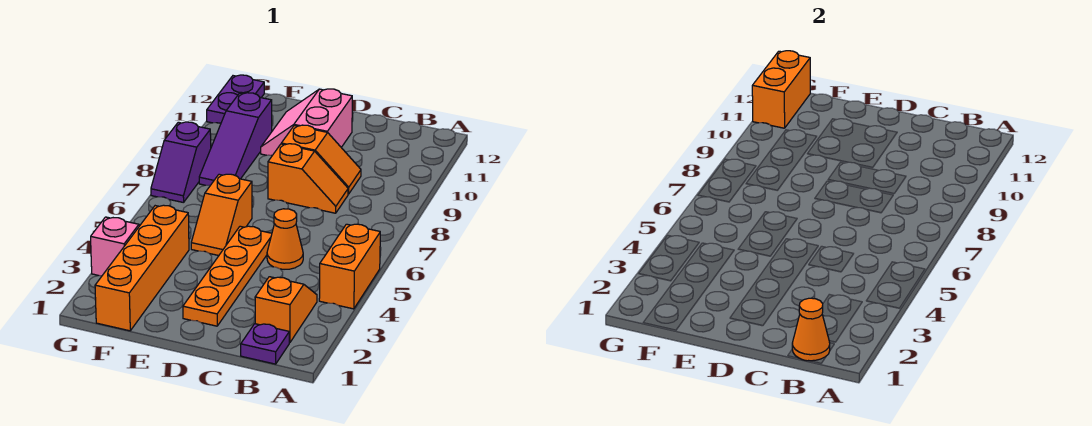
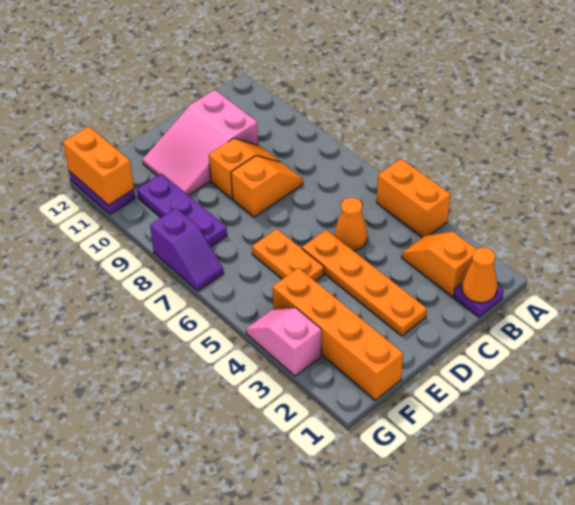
pink 2x2 slope [261,89,352,155] -> pink 2x3 slope [143,90,258,195]
orange 1x2 slope [191,174,252,256] -> orange 1x2 plate [252,229,324,281]
purple 1x3 slope [199,93,272,185] -> purple 1x3 plate [137,173,227,247]

